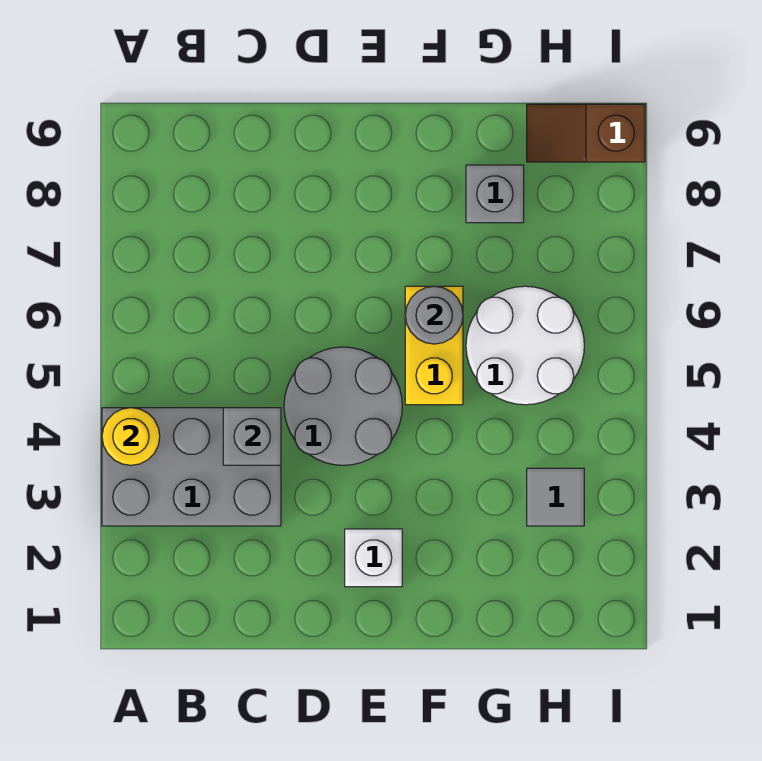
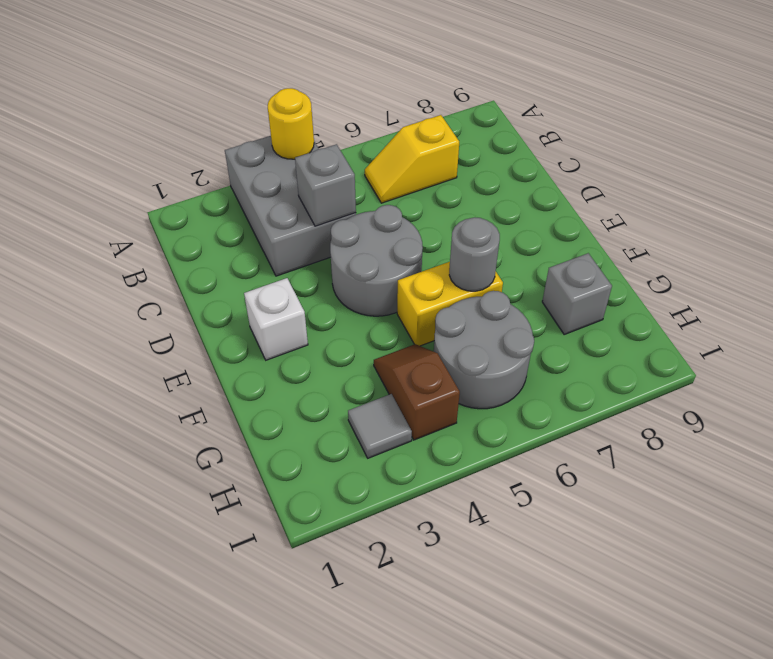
none -> yellow 1x2 slope [365,115,459,203]
white 2x2 round brick [466,286,584,405] -> grey 2x2 round brick [434,291,534,409]
brown 1x2 slope [527,104,645,162] -> brown 1x2 slope moved to [374,344,460,440]

